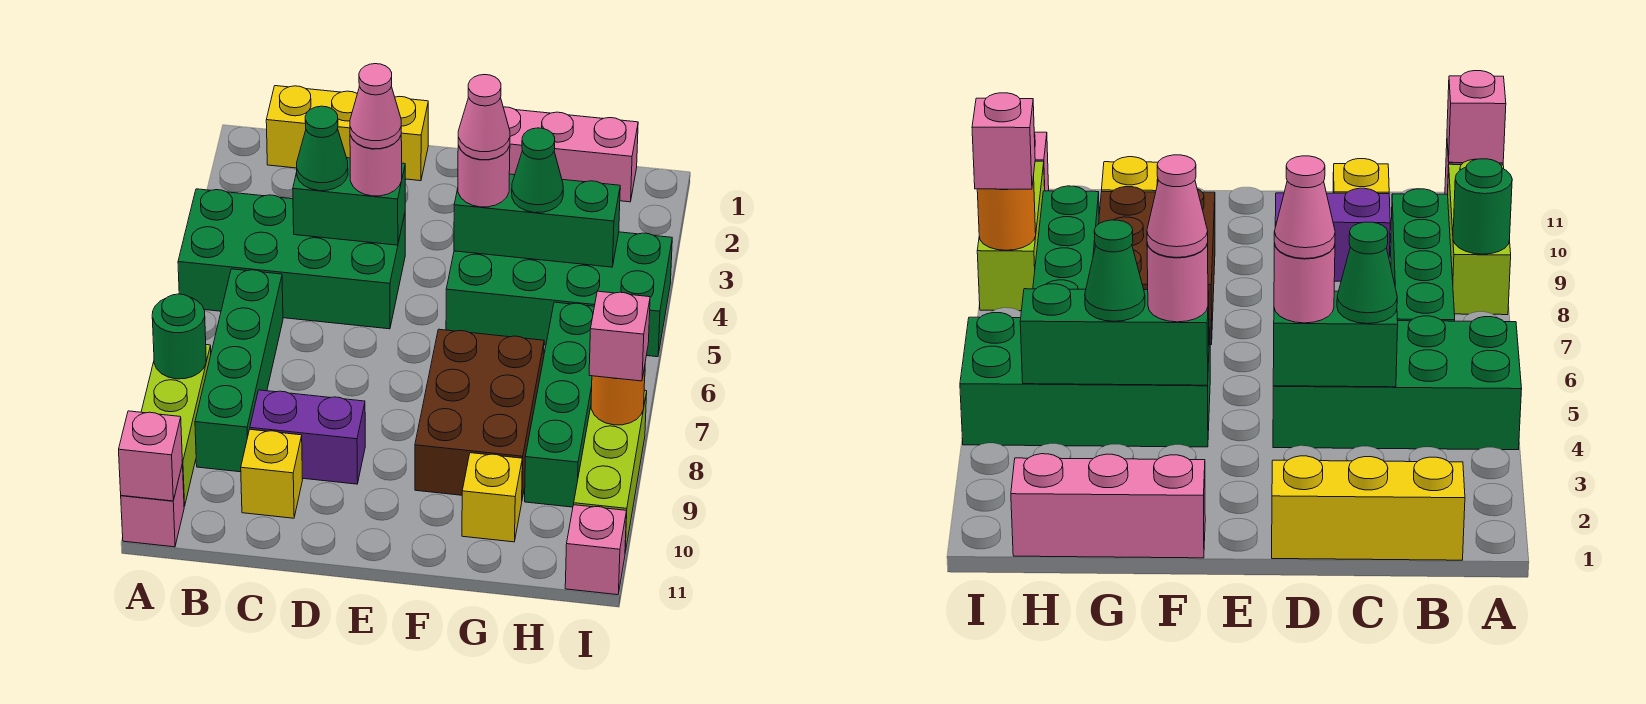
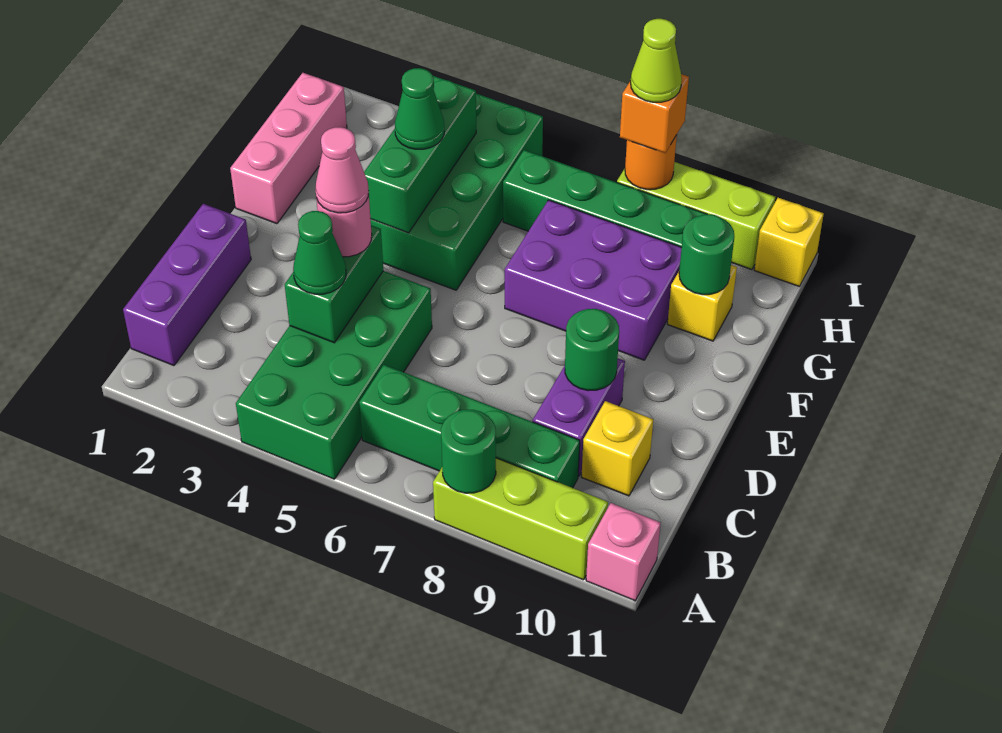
pink 1x1 brick [119,411,182,501] -> none
yellow 1x3 brick [266,86,428,181] -> purple 1x3 brick [123,204,251,366]
none -> green 1x1 round brick [565,309,619,391]
pink 1x1 round brick [458,145,510,207] -> none
pink 1x1 cone [458,75,510,160] -> none
brown 2x3 brick [415,329,544,499] -> purple 2x3 brick [505,200,682,360]
none -> green 1x1 round brick [679,214,734,295]
pink 1x1 brick [589,291,650,381] -> orange 1x1 brick [620,74,689,153]
none -> lime 1x1 cone [631,19,682,102]
pink 1x1 brick [565,505,627,595] -> yellow 1x1 brick [754,198,824,287]

